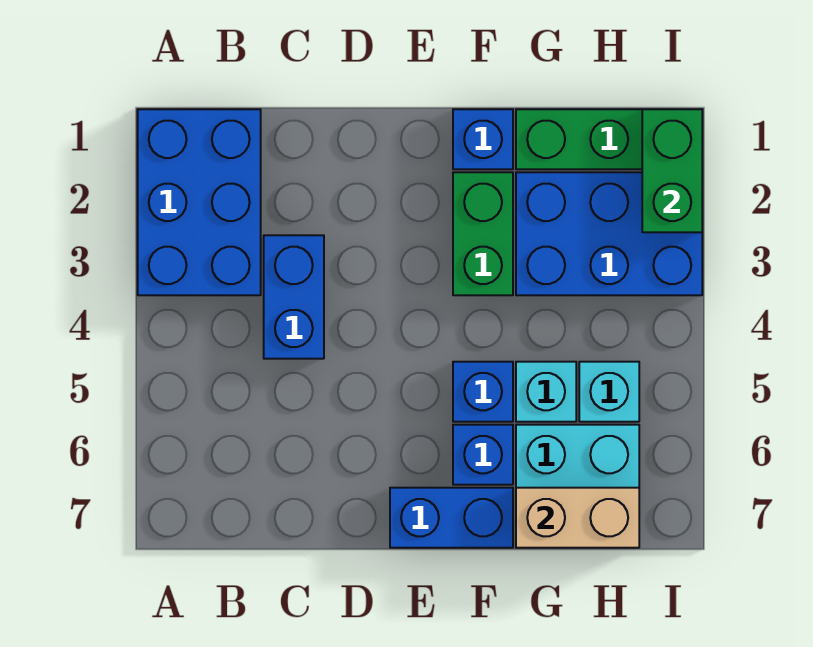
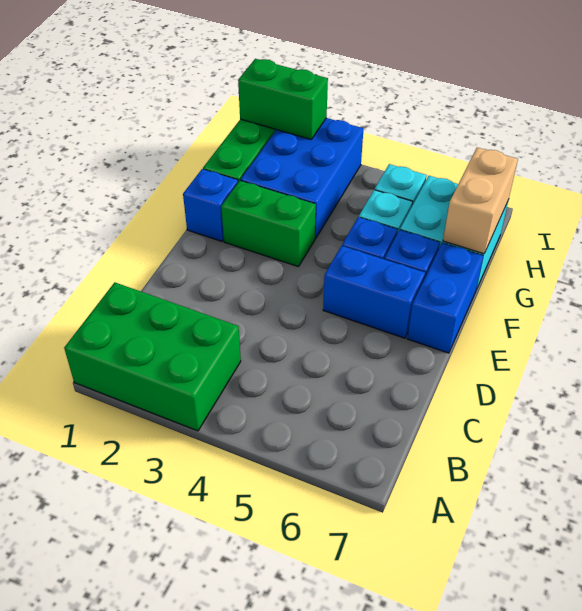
blue 2x3 brick [138,109,261,295] -> green 2x3 brick [64,282,241,431]
blue 1x2 brick [264,235,324,359] -> blue 1x2 brick moved to [323,246,425,338]

